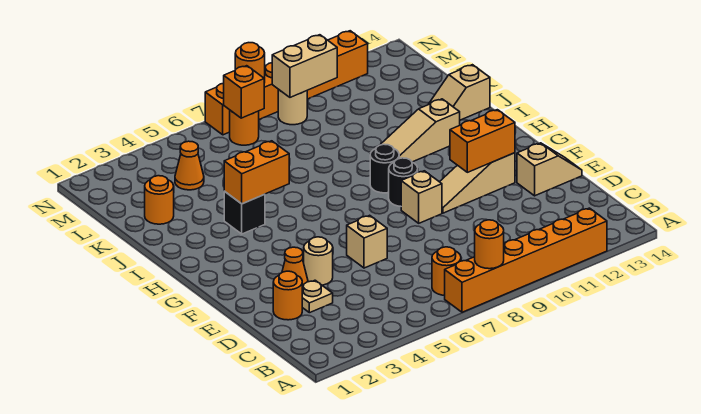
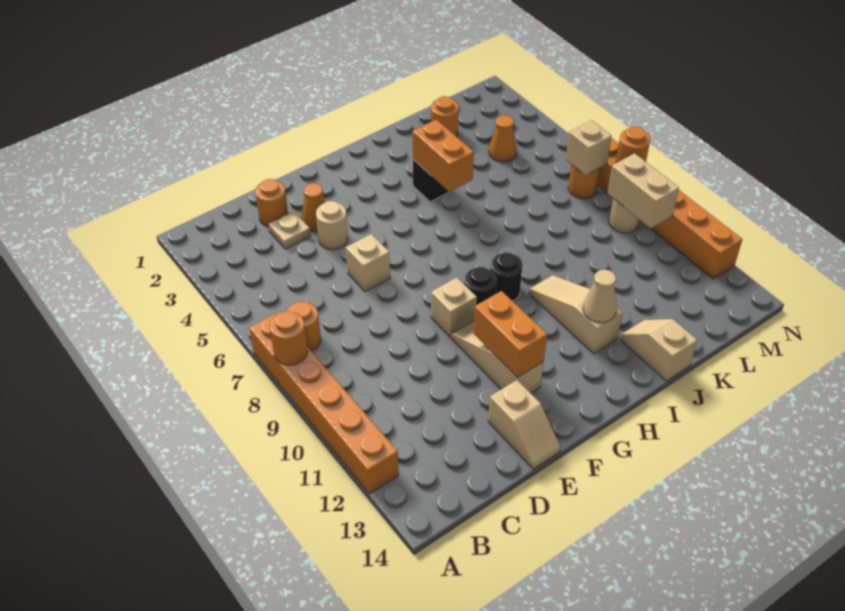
none -> tan 1x1 cone [583,270,617,323]
orange 1x1 brick [224,66,264,118] -> tan 1x1 brick [566,120,612,175]

